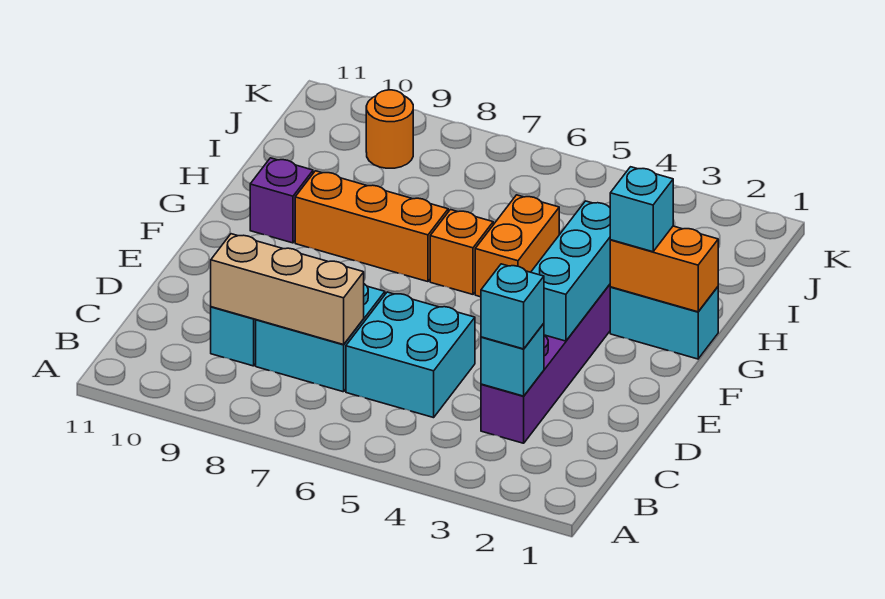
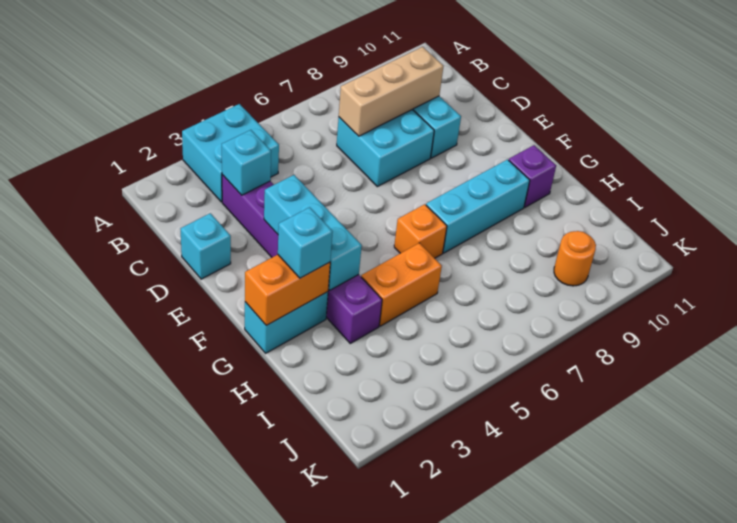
cyan 1x1 brick [481,264,544,349] -> cyan 1x1 brick moved to [181,213,231,279]
cyan 2x2 brick [346,292,475,418] -> cyan 2x2 brick moved to [182,104,279,202]
orange 1x2 brick [475,195,559,297] -> orange 1x2 brick turned to [361,243,442,326]
orange 1x3 brick [295,171,448,282] -> cyan 1x3 brick [426,160,530,253]

